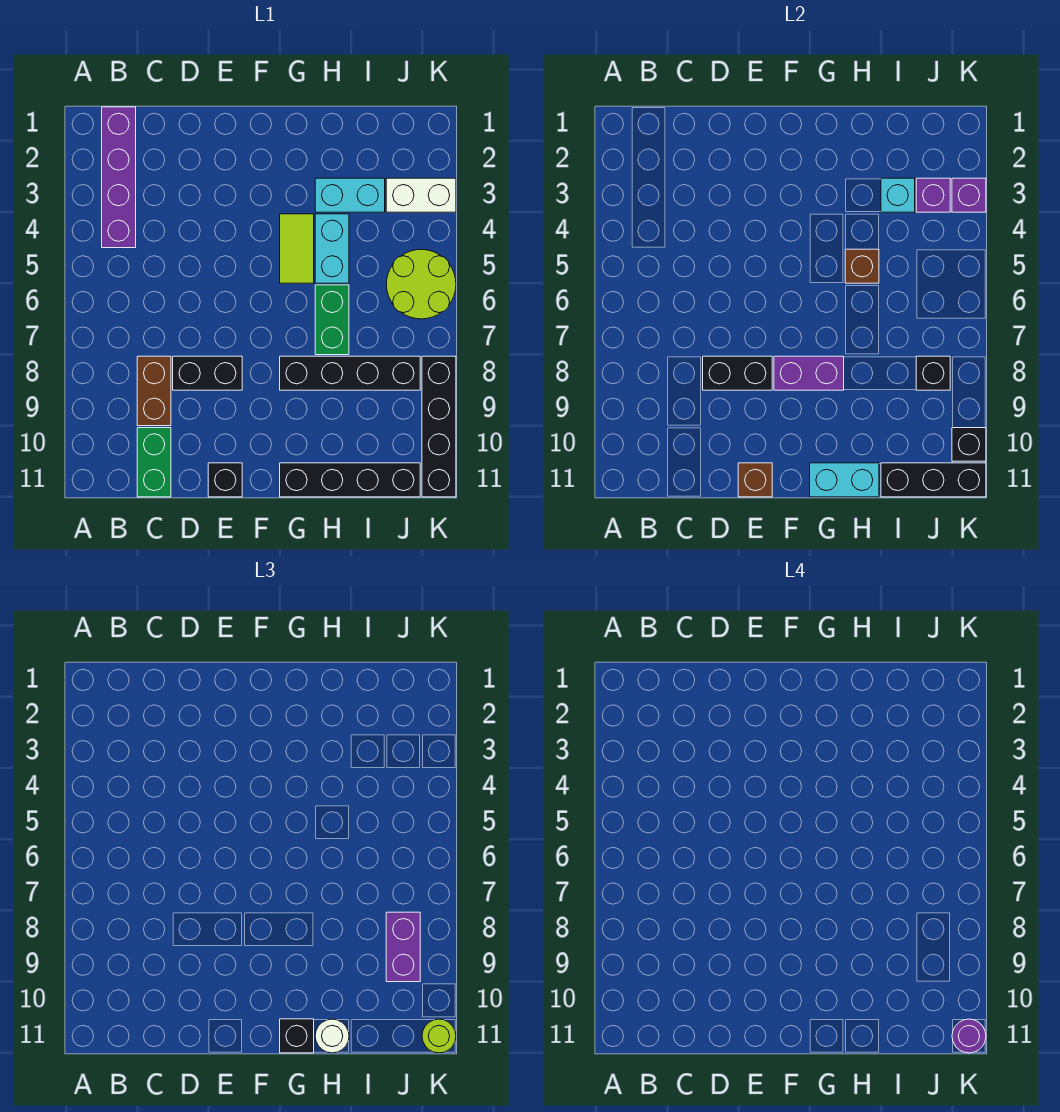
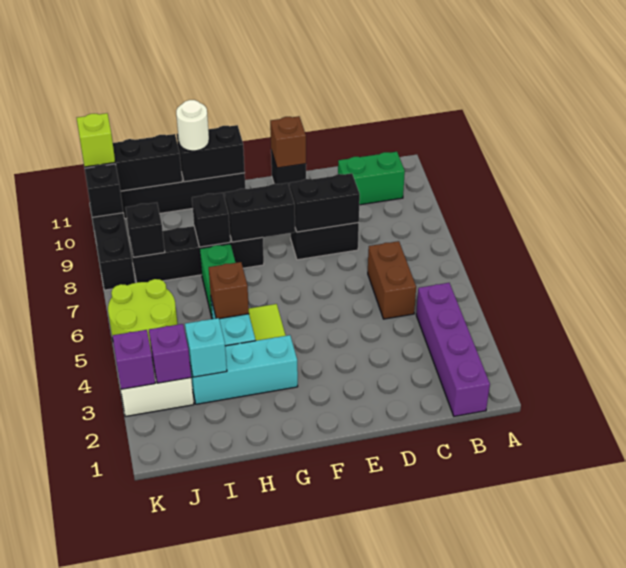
brown 1x2 brick [137,356,171,426] -> brown 1x2 brick moved to [368,241,416,319]
green 1x2 brick [137,428,171,497] -> green 1x2 brick turned to [338,152,405,205]
purple 1x2 brick [774,356,844,390] -> black 1x2 brick [225,183,295,242]
cyan 1x2 brick [810,463,879,497] -> black 1x2 brick [177,125,245,182]
black 1x1 brick [280,1019,314,1053] -> black 1x1 brick moved to [192,193,230,247]
cyan 1x2 brick [315,178,385,212] -> cyan 1x3 brick [190,335,298,404]
purple 1x2 brick [386,912,420,982] -> none
lime 1x1 round brick [422,1019,456,1053] -> lime 1x1 brick [77,113,115,167]
purple 1x1 round brick [952,1019,986,1053] -> none

